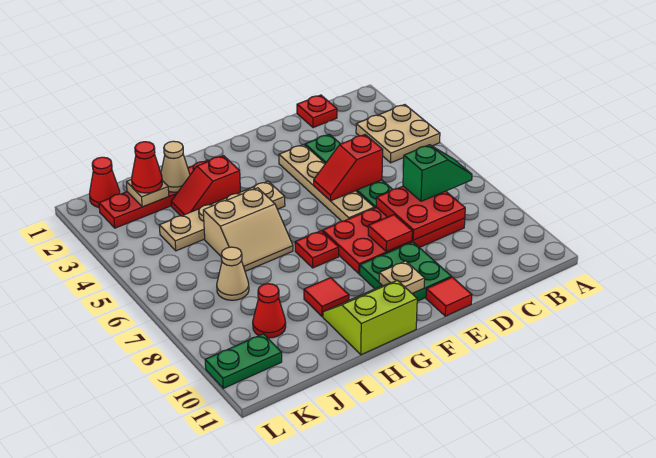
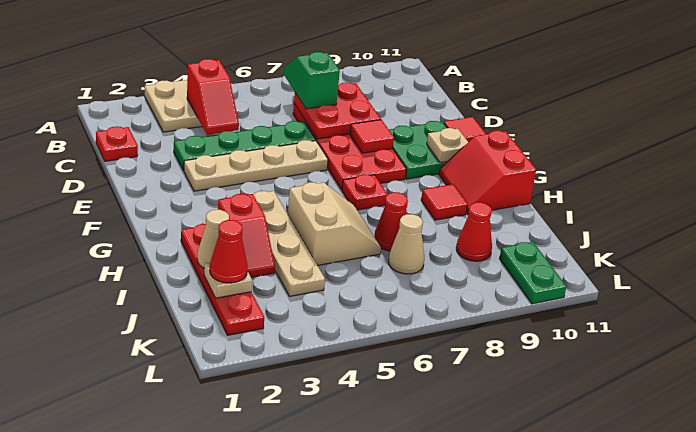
red 1x2 slope [314,135,383,201] -> red 1x2 slope moved to [187,59,239,135]
lime 2x2 slope [323,280,417,355] -> red 2x2 slope [439,131,536,214]
red 1x1 cone [89,157,120,207] -> red 1x1 cone moved to [374,192,408,251]

